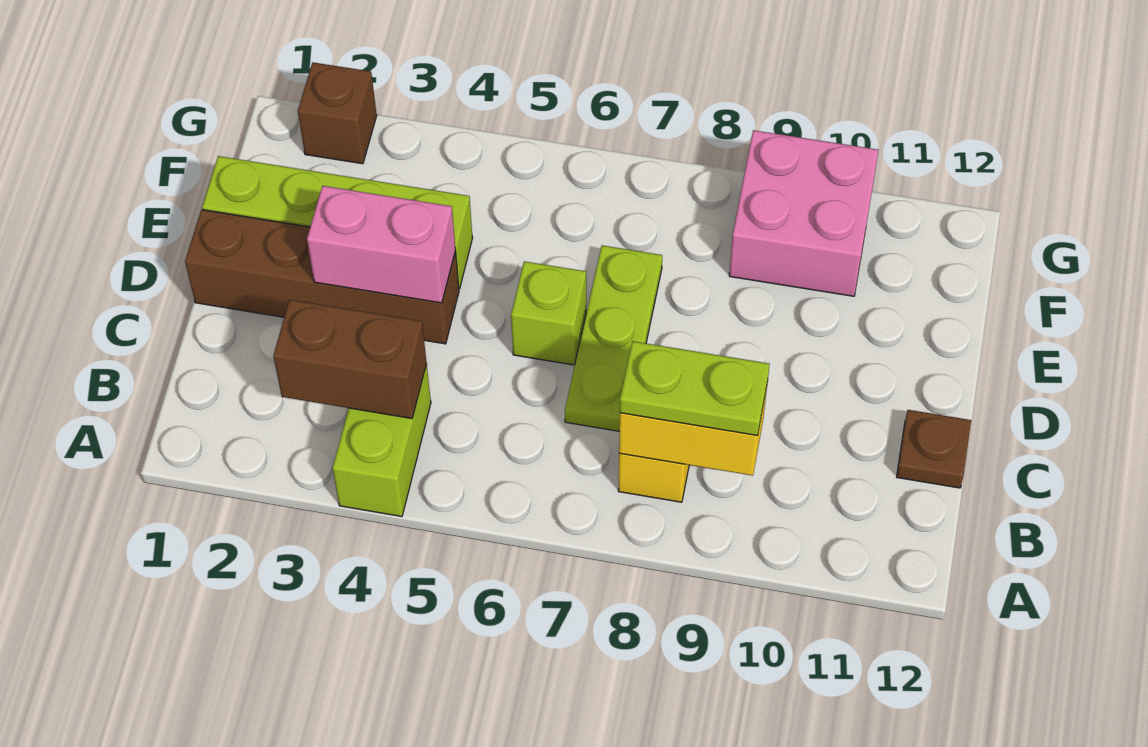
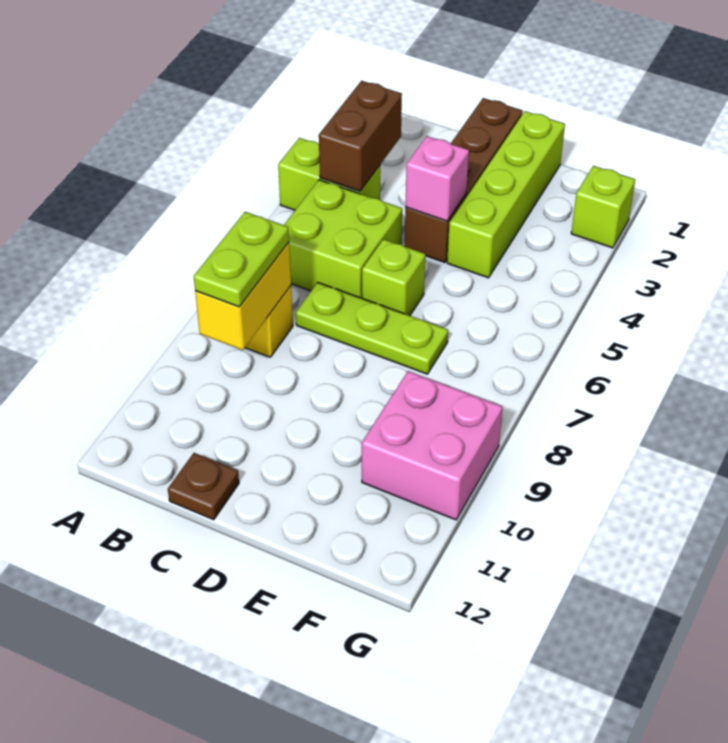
none -> lime 2x2 brick [284,180,402,298]
pink 1x2 brick [307,186,455,303] -> pink 1x1 brick [405,136,469,221]
brown 1x1 brick [298,62,377,164] -> lime 1x1 brick [571,166,635,248]

